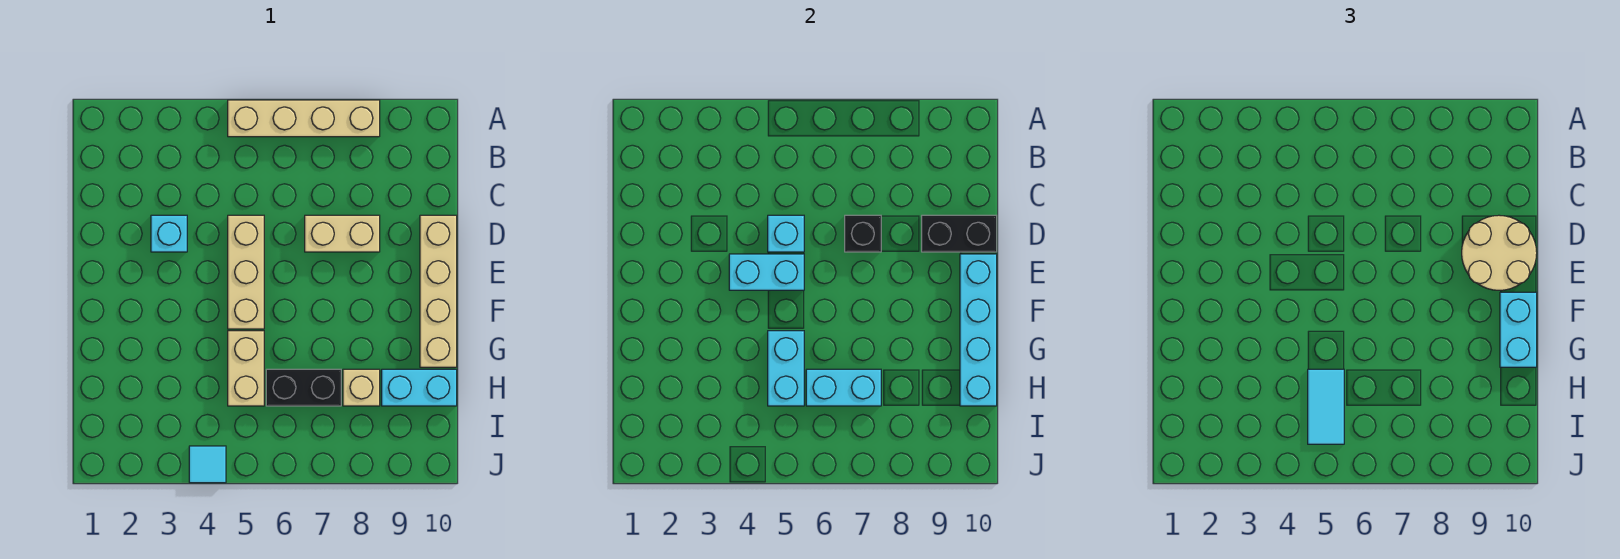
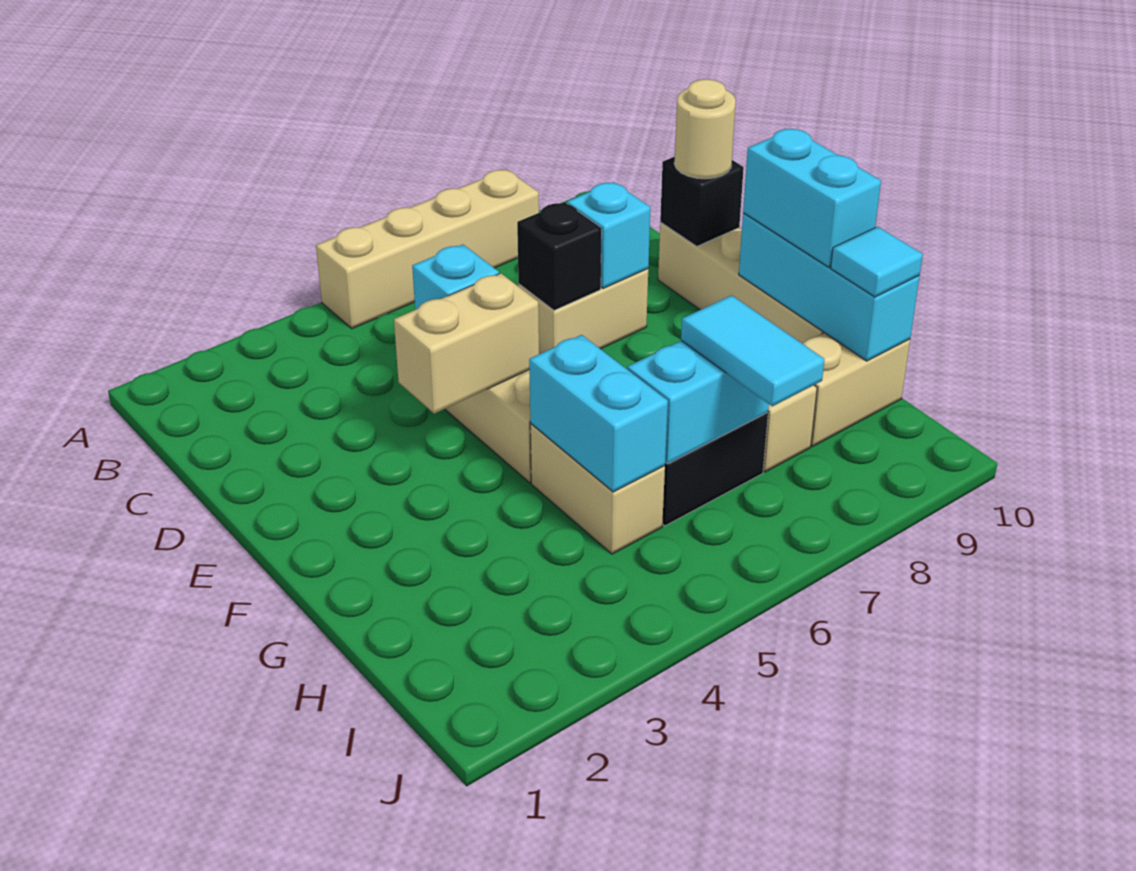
cyan 1x1 brick [151,215,187,252] -> cyan 1x1 brick moved to [567,182,650,289]
black 1x2 brick [922,215,997,252] -> black 1x1 brick [660,157,744,246]
tan 2x2 round brick [1462,215,1537,290] -> tan 1x1 round brick [674,79,736,179]
cyan 1x2 brick [729,254,804,290] -> tan 1x2 brick [394,273,539,414]
cyan 1x4 brick [960,254,997,406] -> cyan 1x3 brick [739,213,920,361]
cyan 1x2 tile [1308,369,1344,444] -> cyan 1x2 tile moved to [681,295,824,406]
cyan 1x2 brick [382,369,457,406] -> tan 1x2 brick [803,333,910,446]
cyan 1x1 tile [189,446,226,483] -> cyan 1x1 tile moved to [831,227,923,297]

